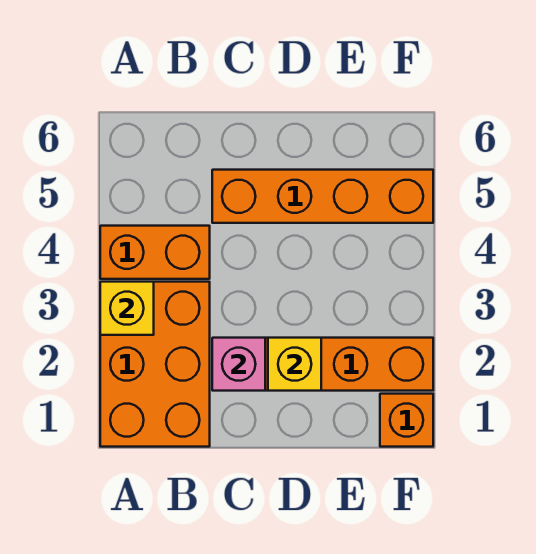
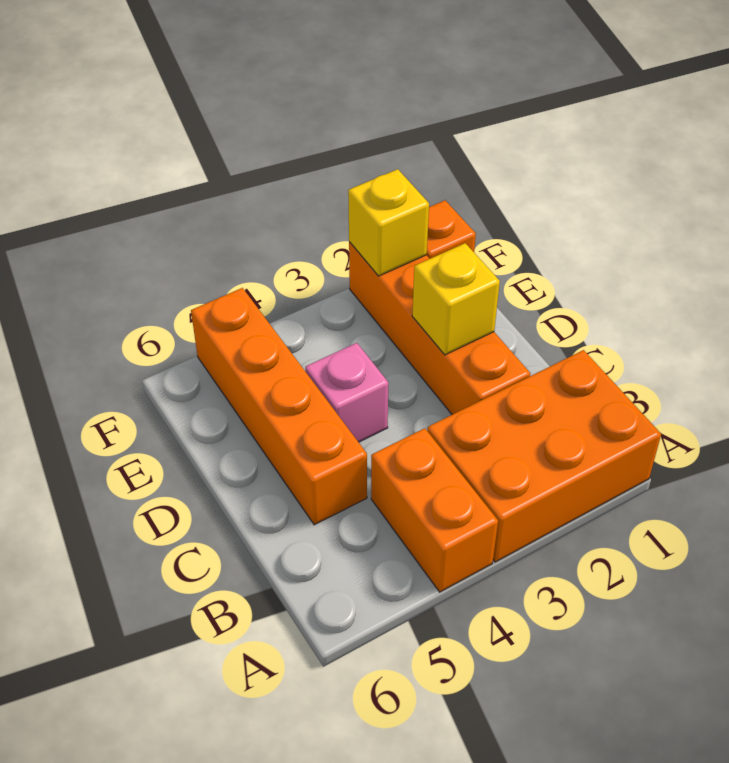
yellow 1x1 brick [100,282,154,335] -> yellow 1x1 brick moved to [348,169,429,276]
pink 1x1 brick [212,338,265,391] -> pink 1x1 brick moved to [305,343,388,442]

